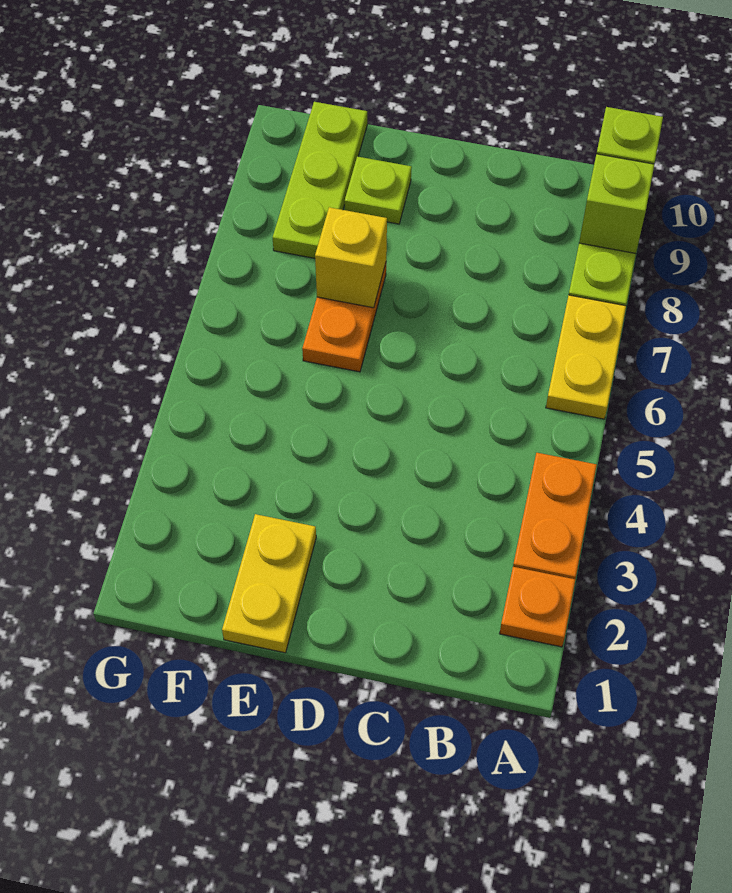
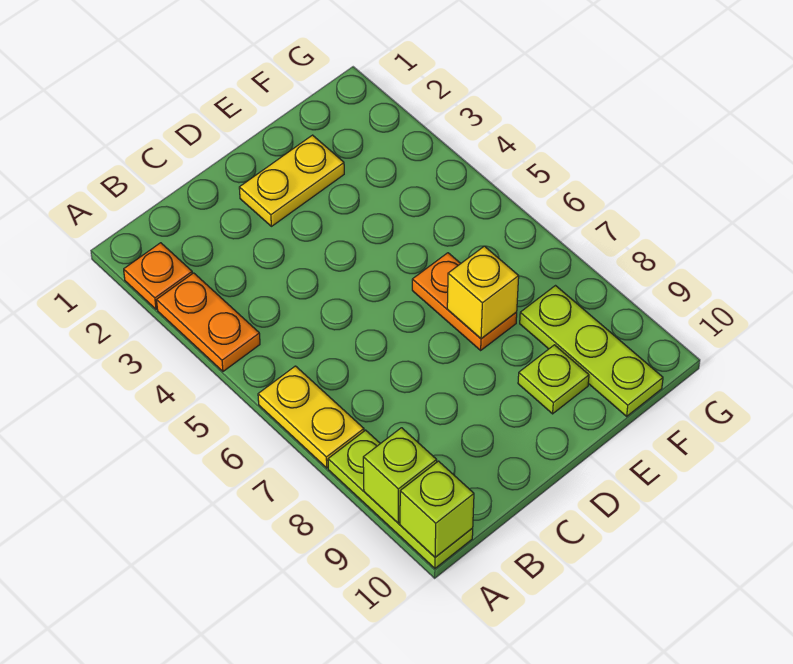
yellow 1x2 plate [222,514,316,653] -> yellow 1x2 plate turned to [239,135,344,226]

